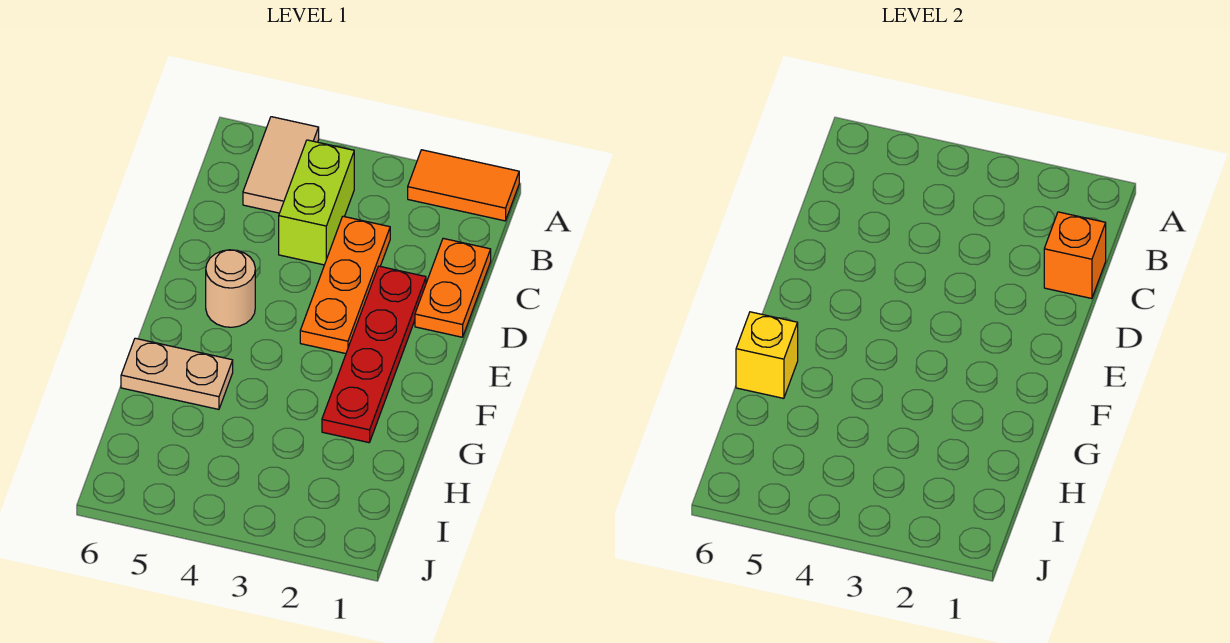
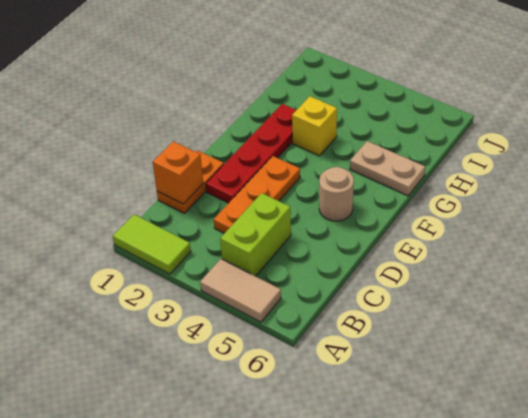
orange 1x2 tile [408,150,519,221] -> lime 1x2 tile [113,214,191,274]
tan 1x2 tile [243,117,319,213] -> tan 1x2 tile turned to [200,259,281,322]
yellow 1x1 brick [736,312,798,398] -> yellow 1x1 brick moved to [292,96,337,156]

